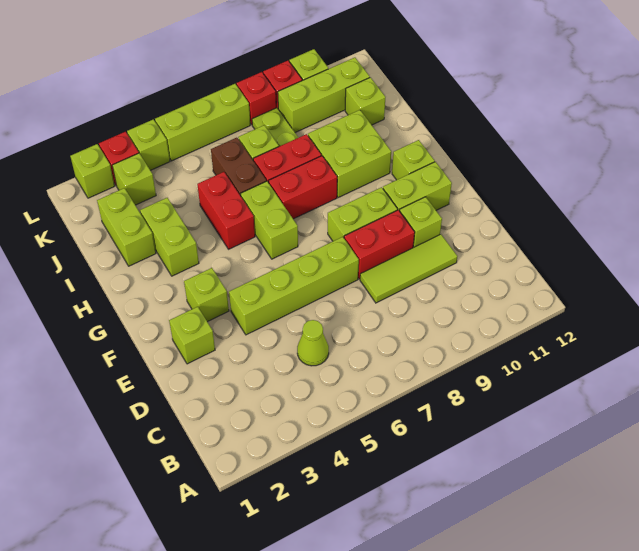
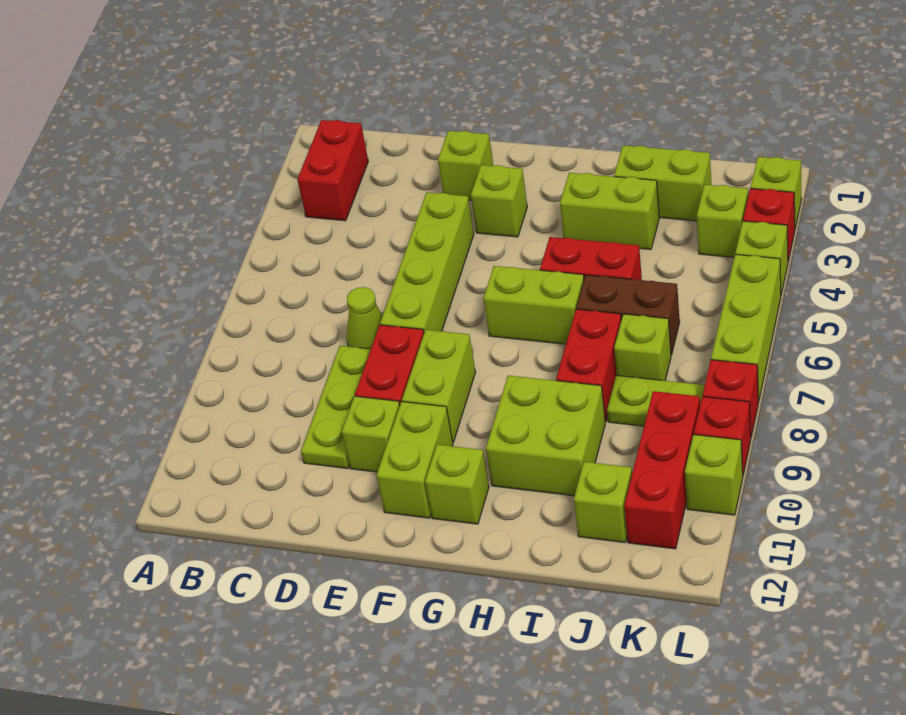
lime 1x1 cone [297,320,329,366] -> lime 1x1 cone moved to [347,287,382,349]
lime 1x3 tile [360,234,457,303] -> lime 1x3 plate [301,346,371,468]
red 1x2 brick [268,156,337,219] -> red 1x2 brick moved to [297,120,368,221]
lime 1x3 brick [278,58,370,132] -> red 1x3 brick [624,391,700,549]

